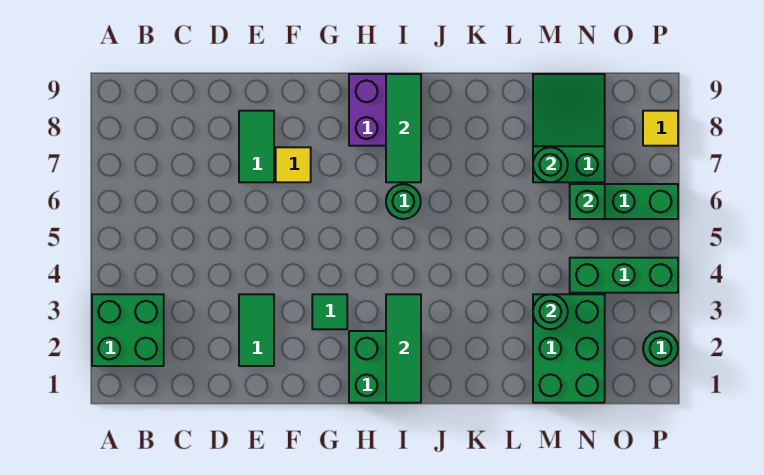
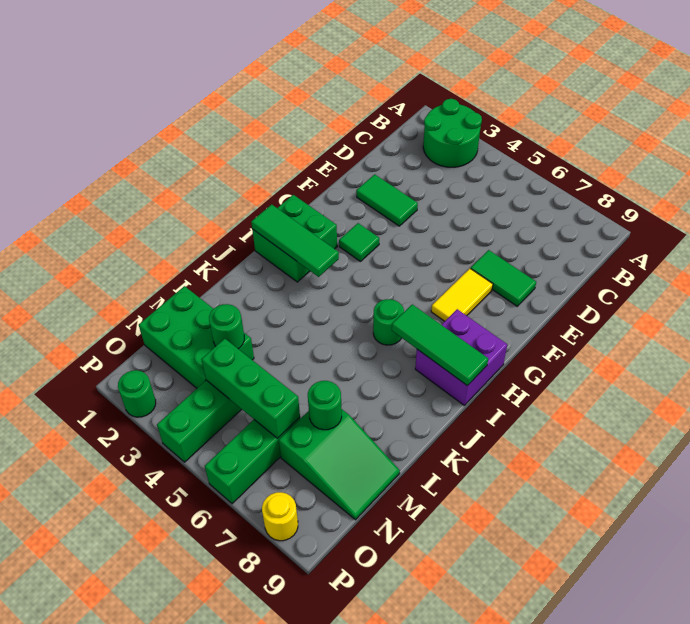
green 2x2 brick [92,294,164,366] -> green 2x2 round brick [423,99,482,167]
yellow 1x1 tile [276,147,311,182] -> yellow 1x2 tile [431,269,493,321]
green 1x1 brick [570,184,605,219] -> green 1x3 brick [201,339,300,439]
yellow 1x1 tile [643,111,678,146] -> yellow 1x1 round brick [262,492,298,541]

